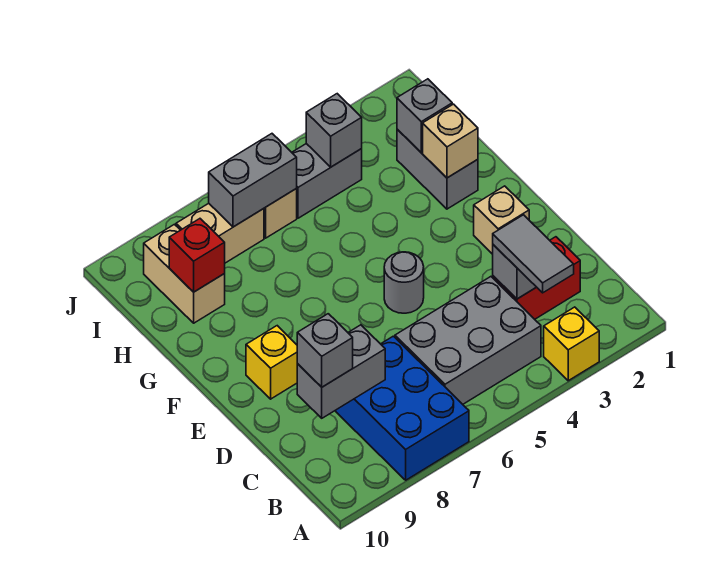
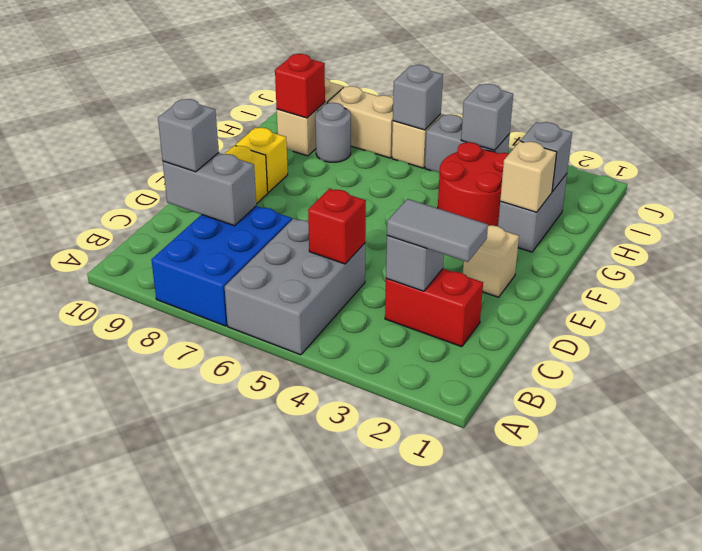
yellow 1x1 brick [544,307,599,381] -> yellow 1x1 brick moved to [236,127,288,193]
grey 1x2 tile [493,215,574,293] -> grey 1x2 tile turned to [387,199,488,262]
grey 2x3 brick [395,277,541,404] -> grey 2x3 brick turned to [225,219,365,355]
none -> red 1x1 brick [308,189,366,264]
grey 1x1 round brick [384,252,424,313] -> grey 1x1 round brick moved to [315,103,351,162]
none -> red 2x2 round brick [438,142,509,226]
grey 1x2 brick [209,134,297,227] -> grey 1x1 brick [393,65,443,130]

